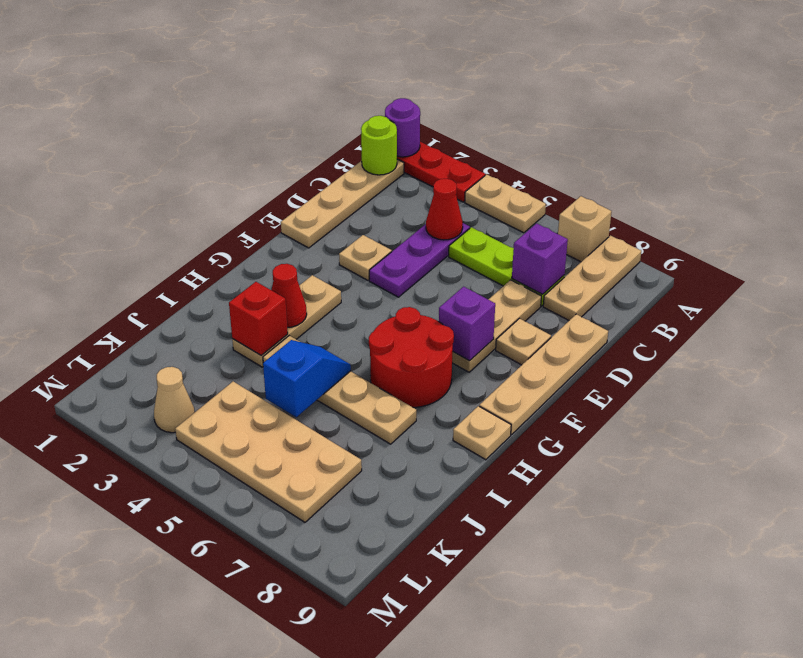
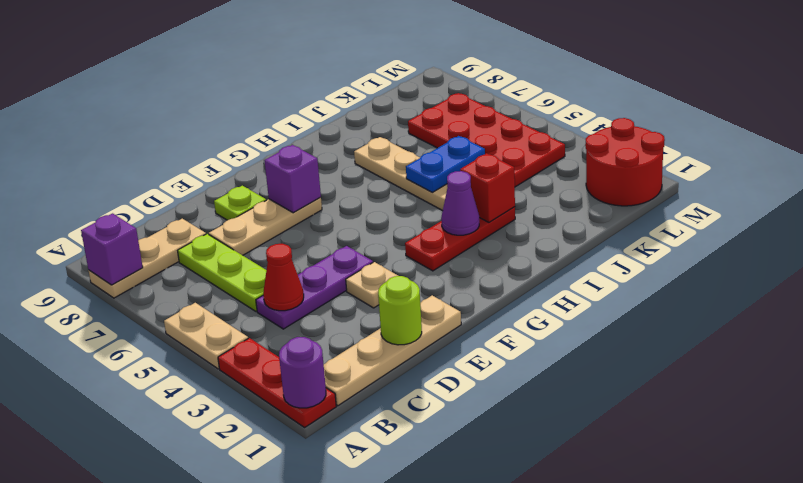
tan 1x1 brick [558,196,611,262] -> none
lime 1x1 round brick [361,116,397,175] -> lime 1x1 round brick moved to [378,276,422,345]
purple 1x1 brick [512,223,568,294] -> purple 1x1 brick moved to [81,213,143,285]
tan 1x4 plate [479,314,608,435] -> none
tan 1x1 plate [496,319,551,365] -> lime 1x1 plate [214,186,266,220]
tan 1x3 plate [232,275,341,367] -> red 1x3 plate [405,207,515,271]
red 2x2 round brick [369,307,454,407] -> red 2x2 round brick moved to [585,118,665,206]
red 1x1 cone [272,264,307,327] -> purple 1x1 cone [441,171,479,235]
tan 1x1 plate [453,406,511,460] -> none
blue 1x2 slope [263,340,351,417] -> blue 1x2 plate [406,136,485,192]
tan 2x4 plate [175,381,362,522] -> red 2x4 plate [408,93,565,187]
tan 1x1 cone [154,367,195,433] -> none

